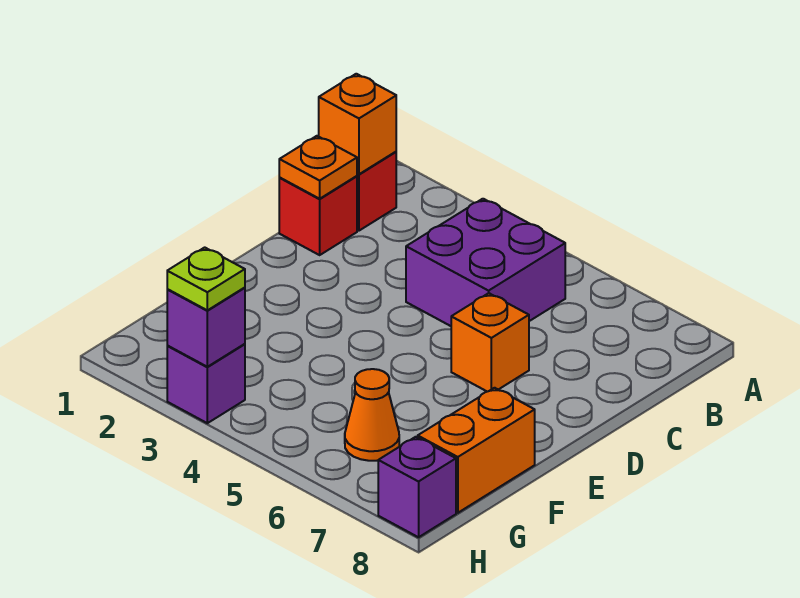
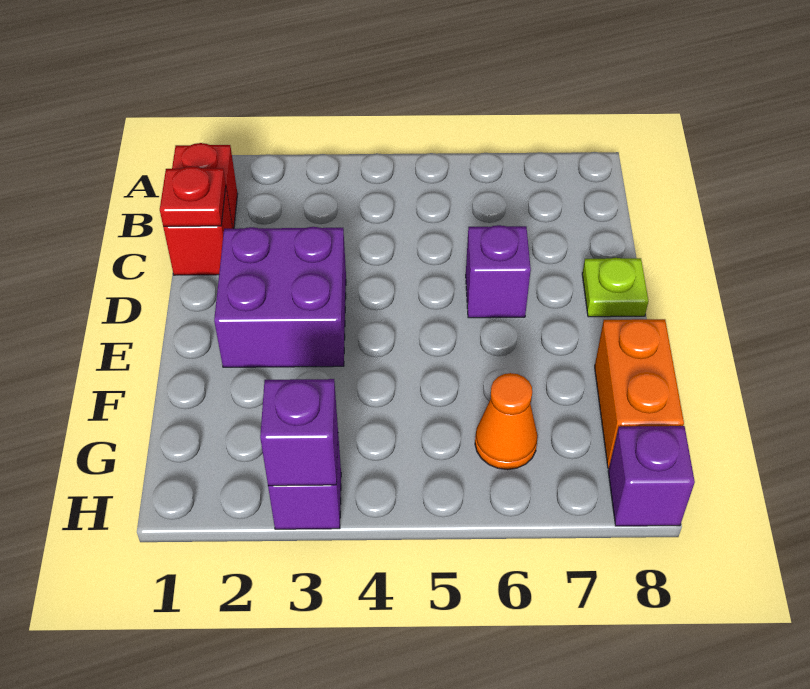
orange 1x1 brick [319,74,396,174] -> none
purple 2x2 brick [406,199,565,326] -> purple 2x2 brick moved to [214,227,346,367]
orange 1x1 plate [279,136,357,199] -> red 1x1 plate [160,167,226,226]
orange 1x1 brick [451,293,529,392] -> purple 1x1 brick [466,225,531,318]
lime 1x1 plate [167,247,245,310] -> lime 1x1 plate moved to [582,258,648,317]

